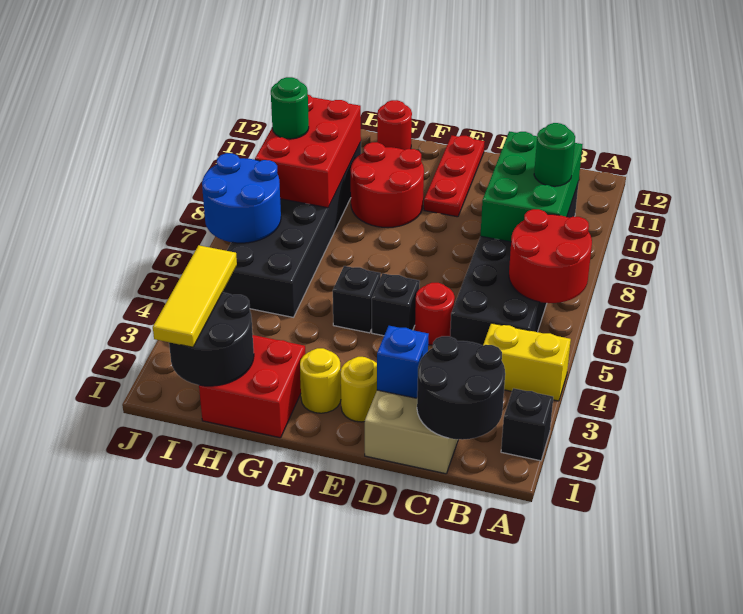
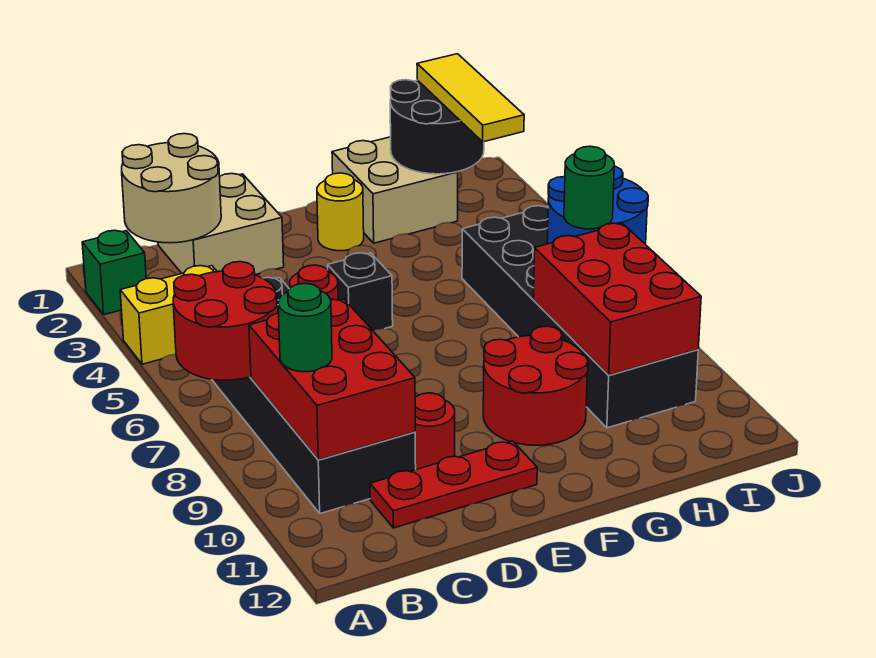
black 1x1 brick [501,388,553,461] -> green 1x1 brick [82,230,146,315]
black 2x2 round brick [417,336,505,440] -> tan 2x2 round brick [122,134,221,243]
green 2x3 brick [480,131,582,242] -> red 2x3 brick [249,299,415,460]
blue 1x1 brick [377,326,429,398] -> none
yellow 1x1 round brick [341,357,377,422] -> none
red 1x3 plate [424,136,485,217] -> red 1x3 plate turned to [370,441,537,528]
black 1x1 brick [333,266,381,333] -> none
red 2x2 brick [199,335,305,438] -> tan 2x2 brick [332,137,458,243]
red 1x1 round brick [377,100,412,150] -> red 1x1 round brick moved to [415,393,455,469]
green 1x1 round brick [271,77,309,139] -> green 1x1 round brick moved to [564,146,614,229]

